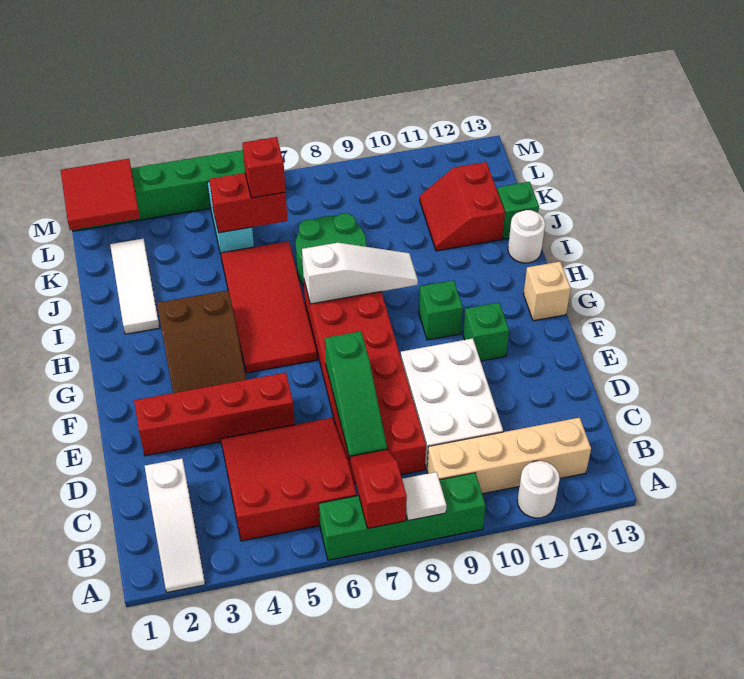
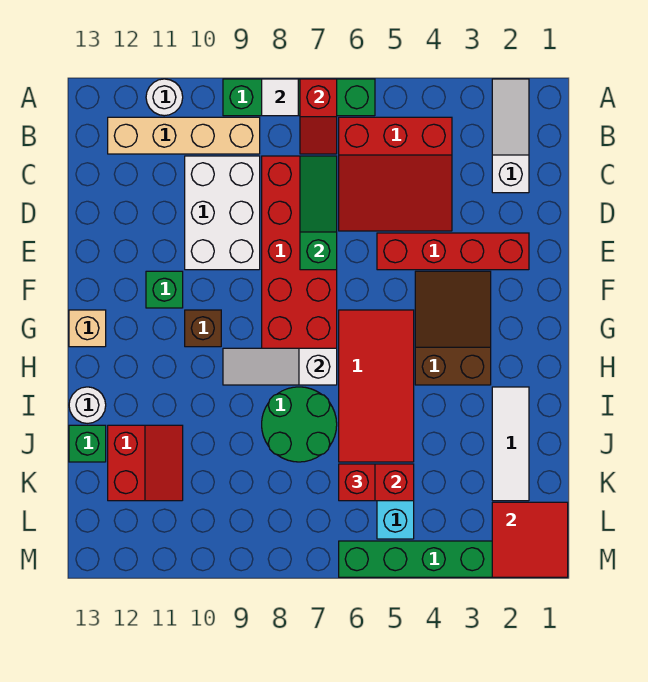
green 1x1 brick [419,280,463,340] -> brown 1x1 brick [185,310,221,347]

